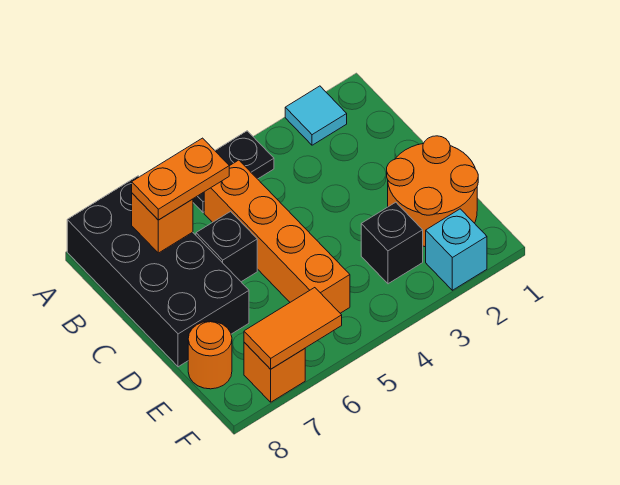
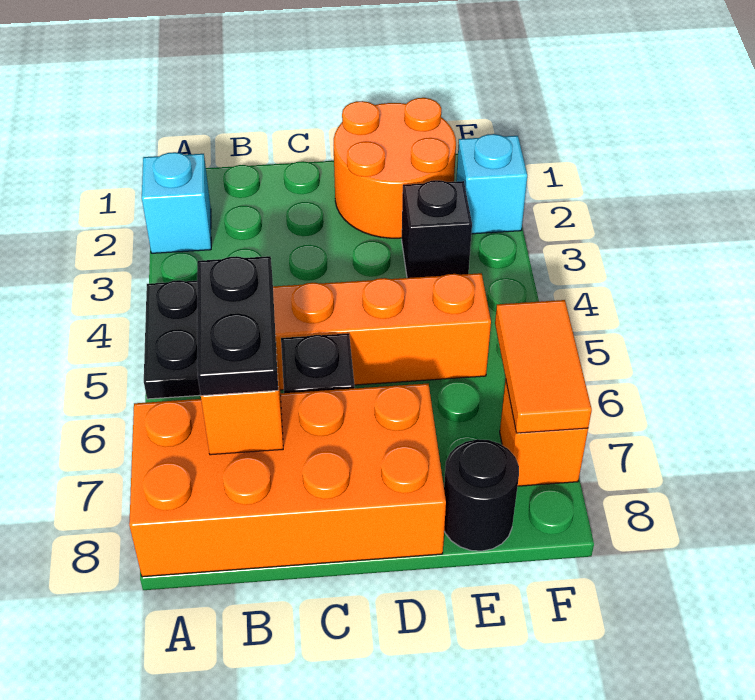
cyan 1x1 tile [285,86,347,145] -> cyan 1x1 brick [142,152,211,253]
black 2x4 brick [67,176,249,367] -> orange 2x4 brick [129,384,446,577]
orange 1x2 plate [132,138,229,220] -> black 1x2 plate [197,256,278,396]
orange 1x1 round brick [188,321,232,389] -> black 1x1 round brick [444,439,519,551]

